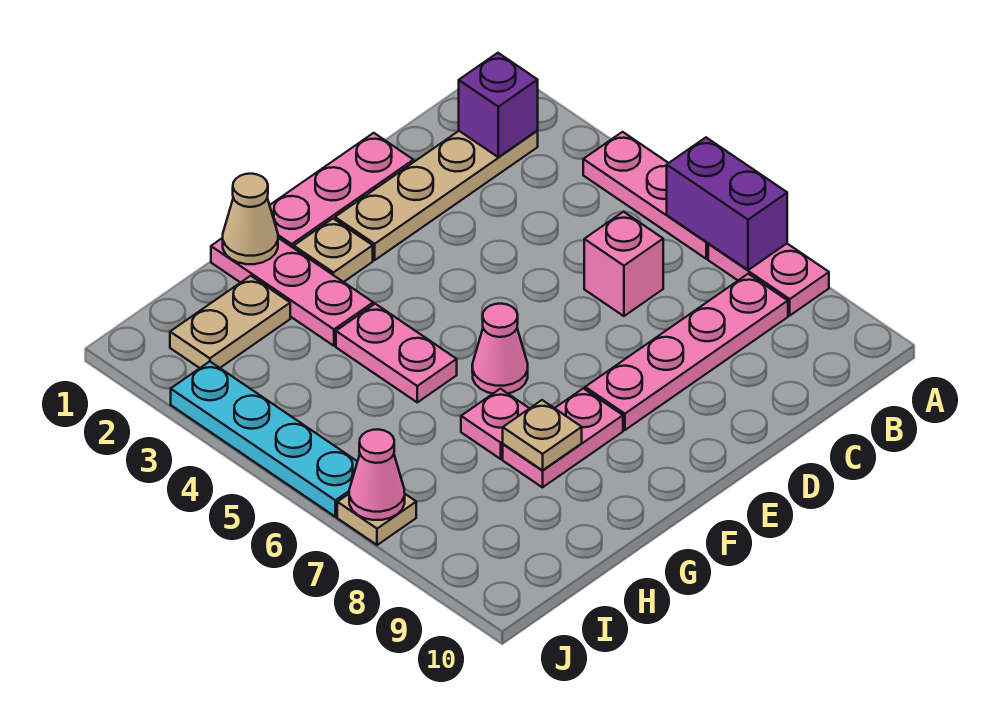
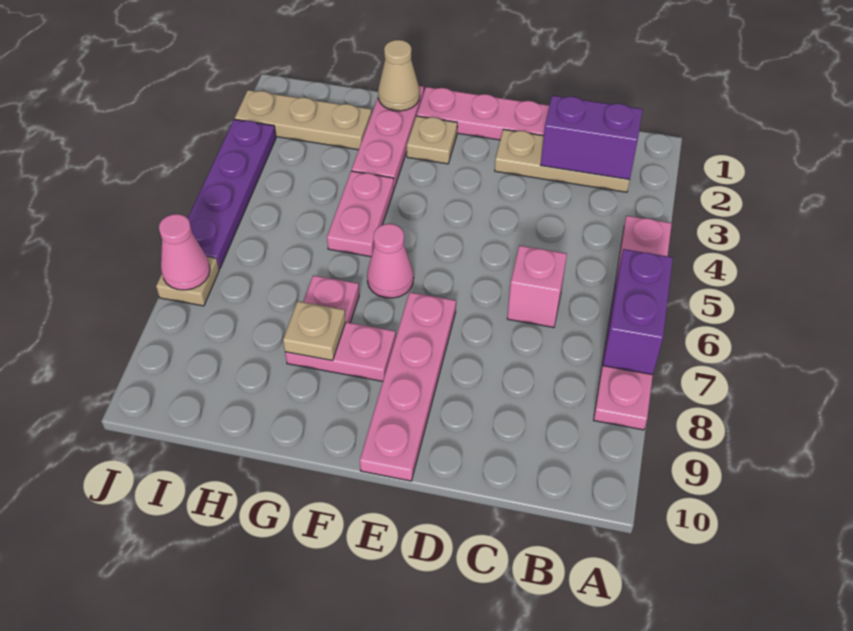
tan 1x4 plate [335,131,538,260] -> tan 1x3 plate [495,129,630,192]
purple 1x1 brick [459,53,538,157] -> purple 1x2 brick [541,96,643,180]
pink 1x4 plate [585,274,788,430] -> pink 1x4 plate turned to [360,292,456,481]
tan 1x2 plate [170,276,290,368] -> tan 1x3 plate [235,90,372,150]
cyan 1x4 plate [171,362,357,517] -> purple 1x4 plate [188,119,276,269]

